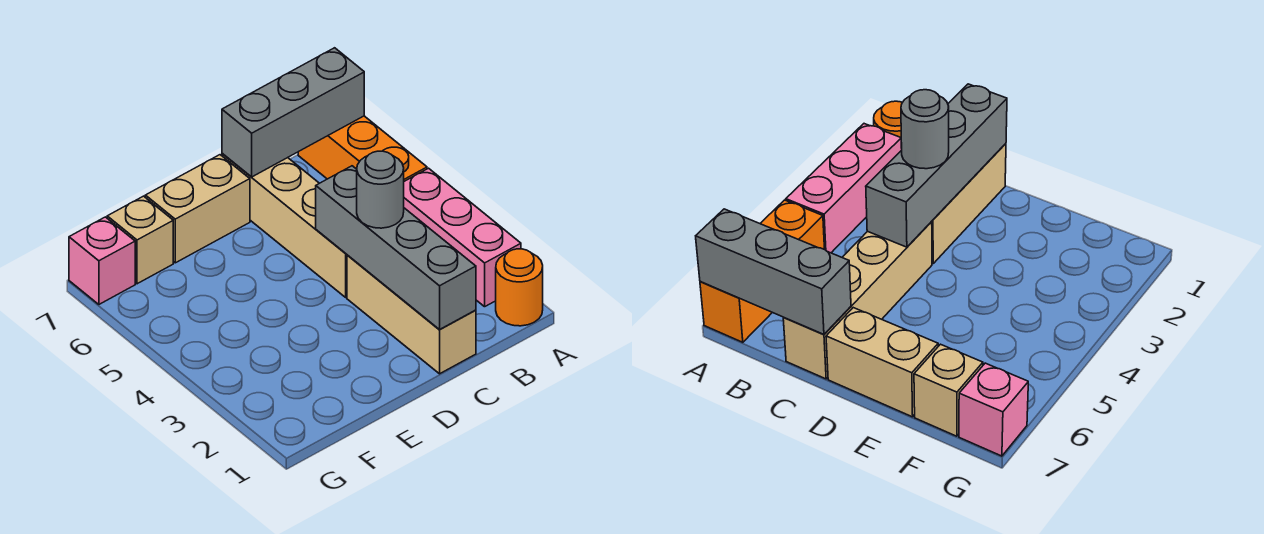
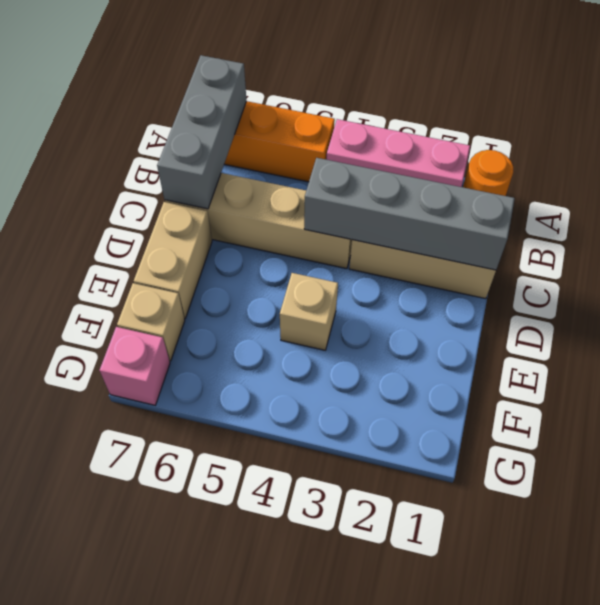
grey 1x1 round brick [357,151,404,228] -> none
none -> tan 1x1 brick [280,273,338,350]

